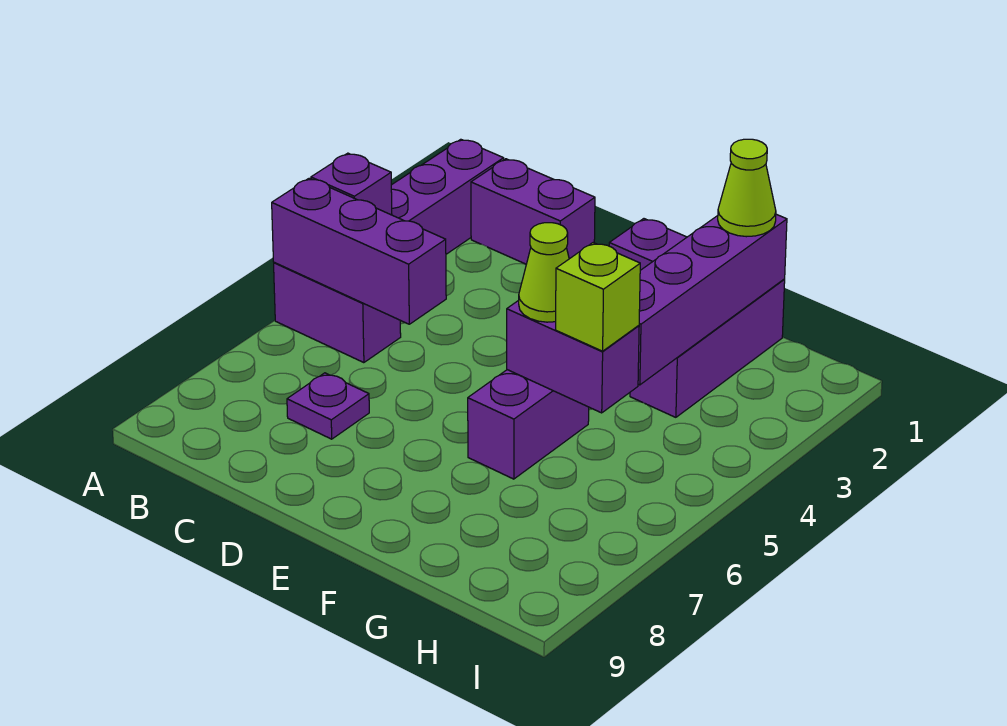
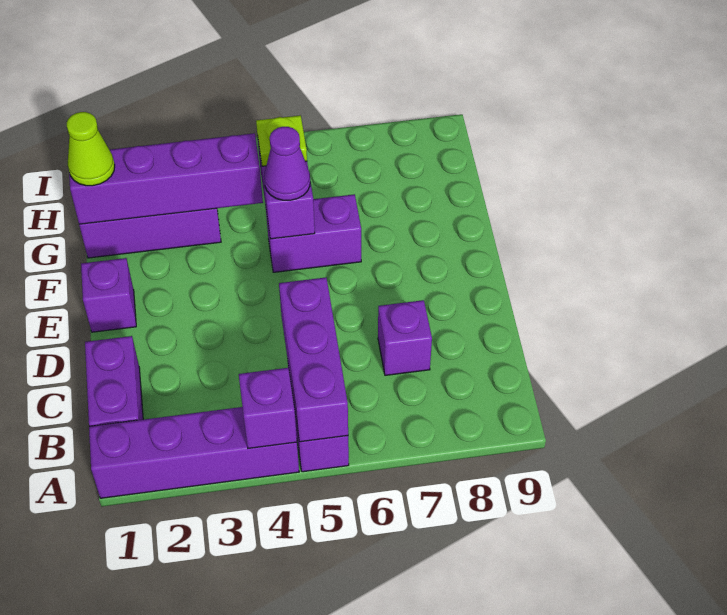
purple 1x1 plate [287,373,369,439] -> purple 1x1 brick [378,300,432,375]
lime 1x1 cone [519,223,569,322] -> purple 1x1 cone [264,127,310,200]
lime 1x1 brick [556,243,640,351] -> lime 1x1 plate [256,115,307,166]

